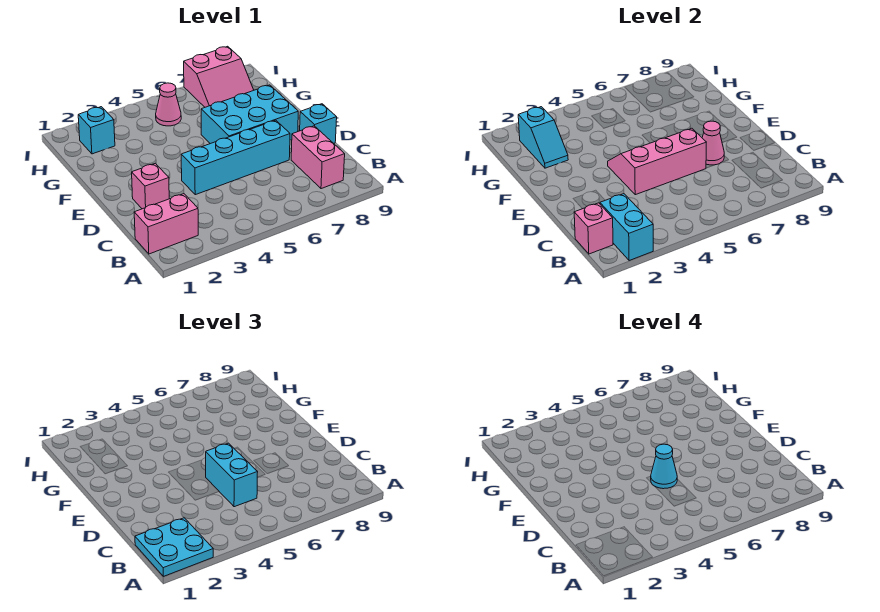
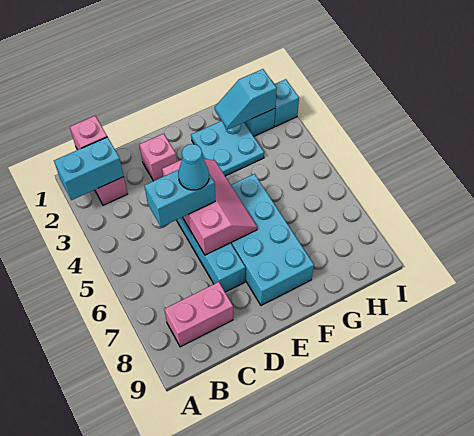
cyan 2x2 plate [135,518,213,576] -> cyan 2x2 plate moved to [191,121,264,176]
pink 1x1 cone [702,121,724,165] -> none
cyan 1x1 brick [300,104,337,143] -> cyan 1x1 brick moved to [274,79,299,126]
cyan 2x3 brick [201,85,298,144] -> cyan 2x4 brick [231,174,314,306]
pink 1x1 cone [156,83,181,126] -> none
pink 2x2 slope [184,46,254,107] -> none

